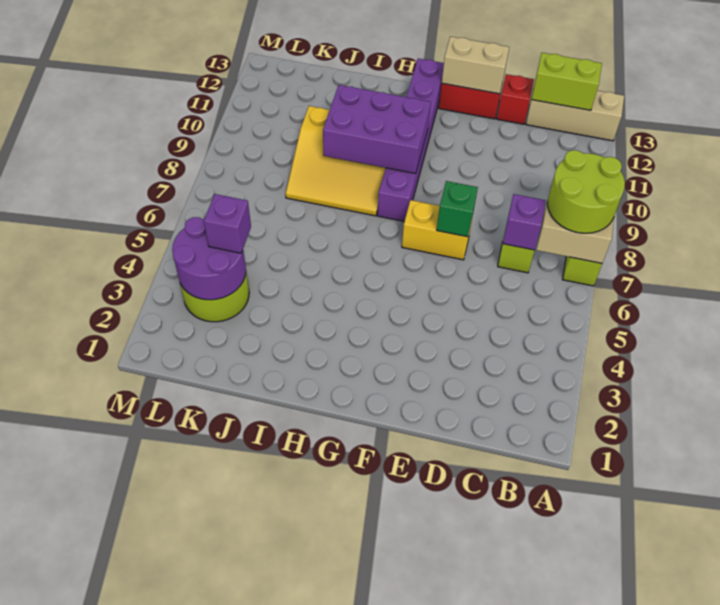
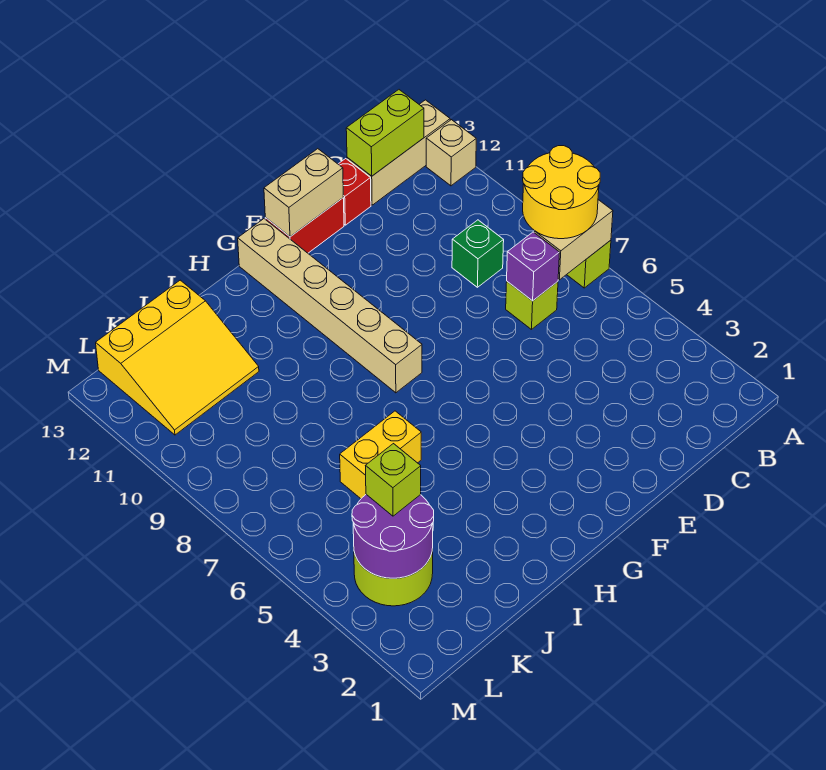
lime 2x2 round brick [547,150,625,233] -> yellow 2x2 round brick [523,146,600,239]
none -> tan 1x1 brick [426,120,476,186]
yellow 1x2 brick [402,200,472,260] -> yellow 1x2 brick moved to [340,411,421,499]
green 1x1 brick [437,181,478,237] -> green 1x1 brick moved to [452,220,504,287]
purple 1x6 brick [377,58,444,221] -> tan 1x6 brick [238,219,422,393]
purple 2x3 brick [323,85,431,174] -> none
yellow 3x3 slope [286,106,386,216] -> yellow 3x3 slope moved to [96,280,259,435]
purple 1x1 brick [204,194,251,253] -> lime 1x1 brick [366,444,421,516]

